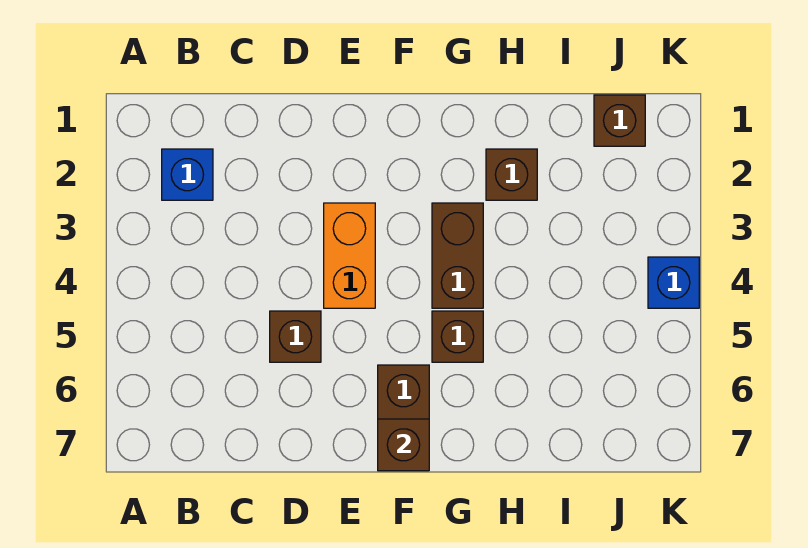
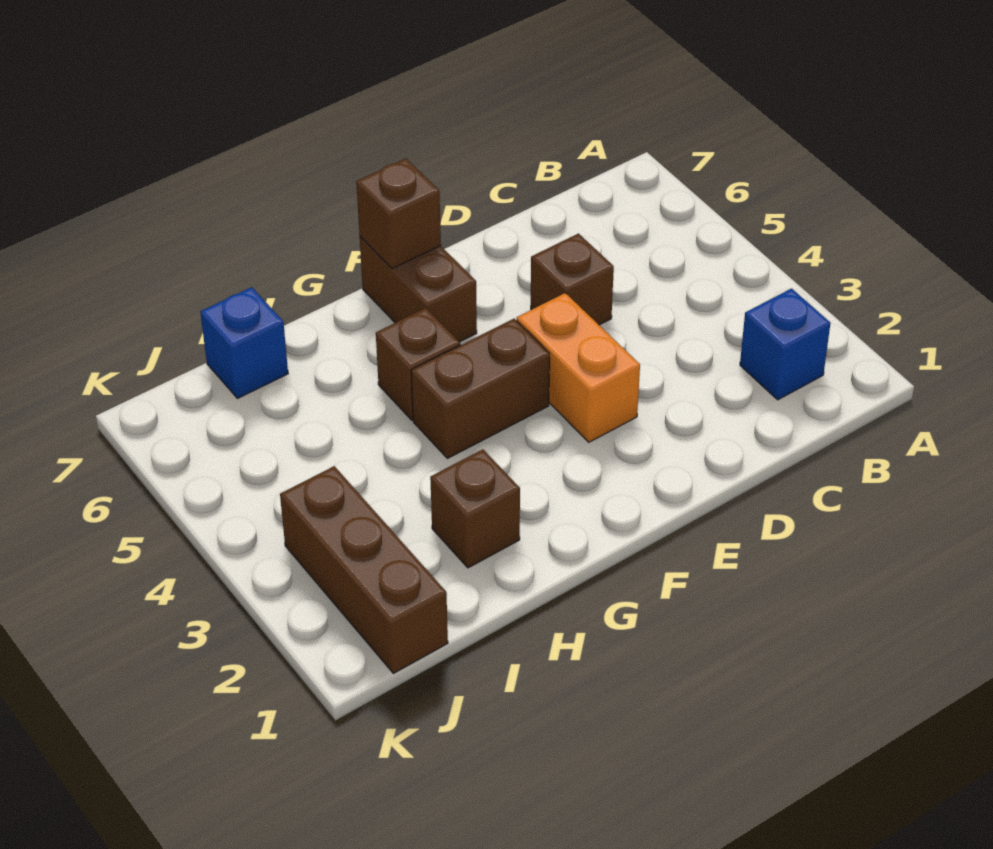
brown 1x2 brick [432,203,483,308] -> brown 1x2 brick turned to [411,319,550,459]
brown 1x1 brick [594,95,645,146] -> brown 1x3 brick [280,466,448,673]
blue 1x1 brick [648,257,699,308] -> blue 1x1 brick moved to [200,287,288,398]

